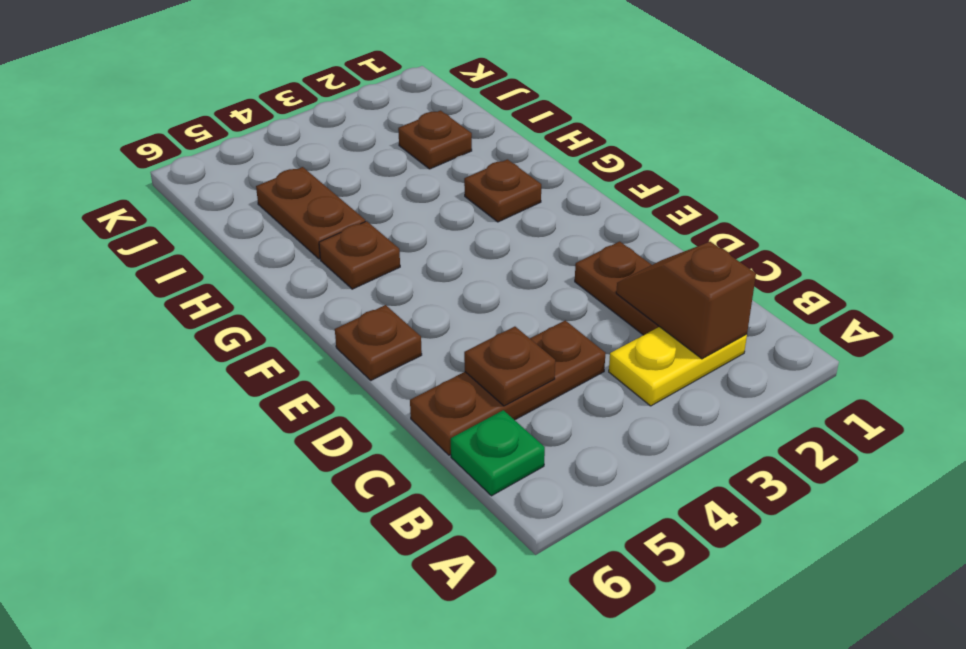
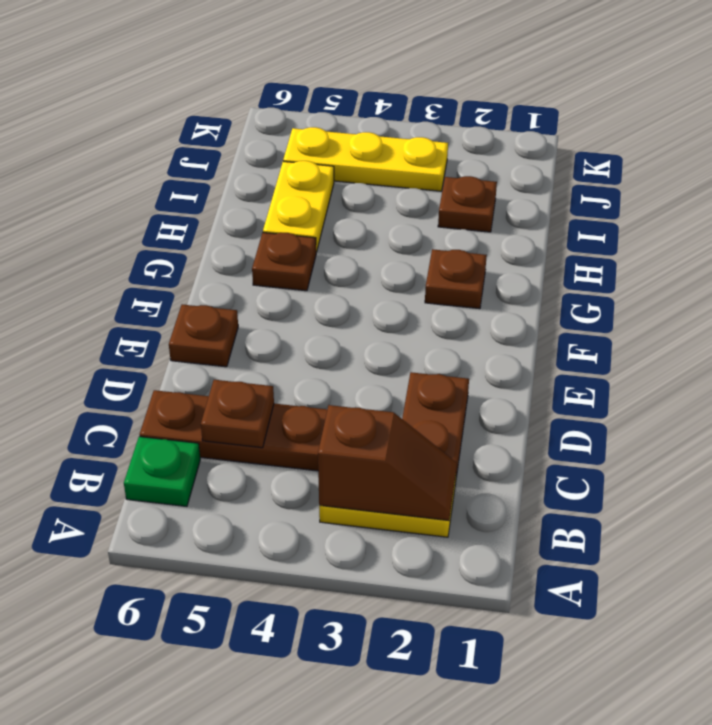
brown 1x2 slope [616,242,756,359] -> brown 1x2 slope turned to [318,405,457,520]
brown 1x2 plate [256,167,365,259] -> yellow 1x2 plate [263,161,334,252]
none -> yellow 1x3 plate [283,127,448,191]

